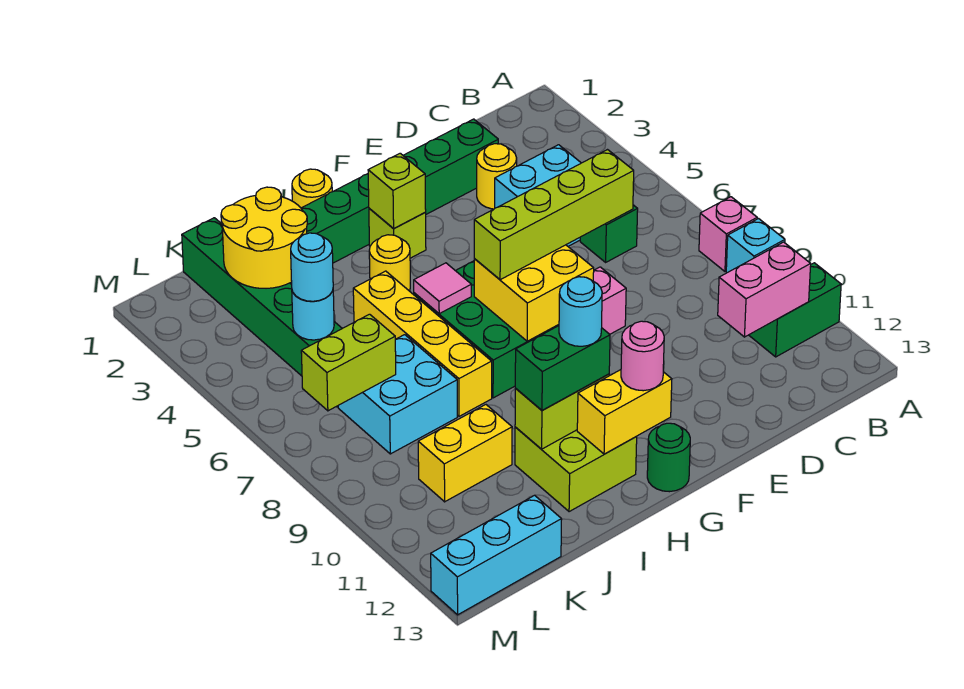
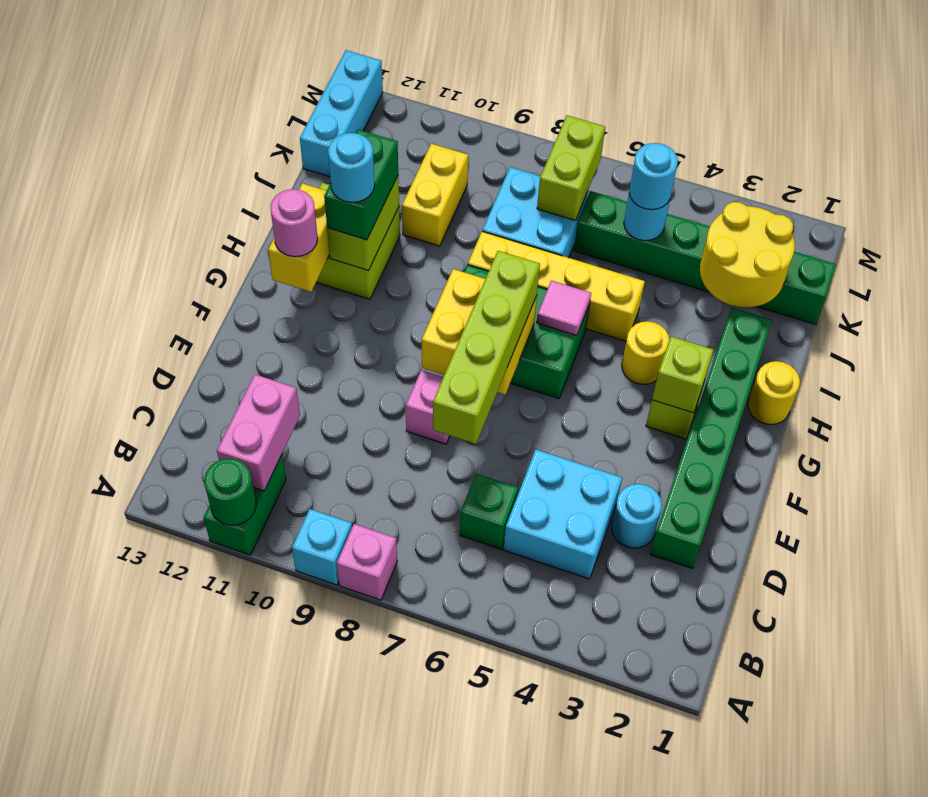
yellow 1x1 round brick [477,144,517,209] -> cyan 1x1 round brick [611,484,662,548]
green 1x1 round brick [647,423,690,492] -> green 1x1 round brick moved to [204,458,256,525]

